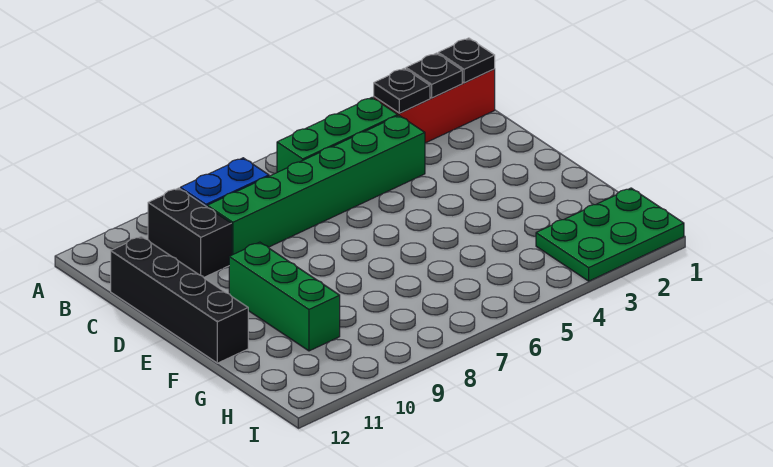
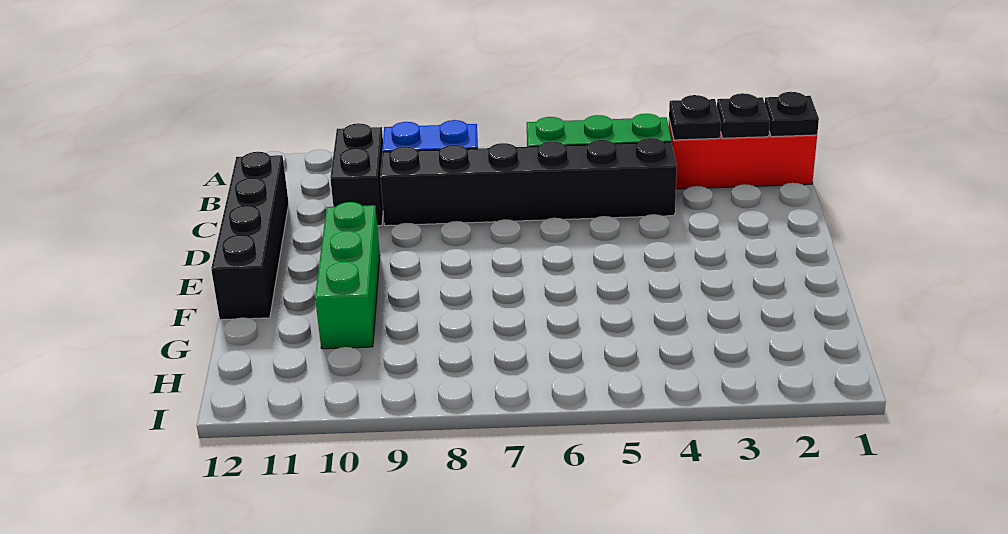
green 1x6 brick [207,116,425,255] -> black 1x6 brick [380,138,677,226]
green 2x3 plate [536,188,684,281] -> none

